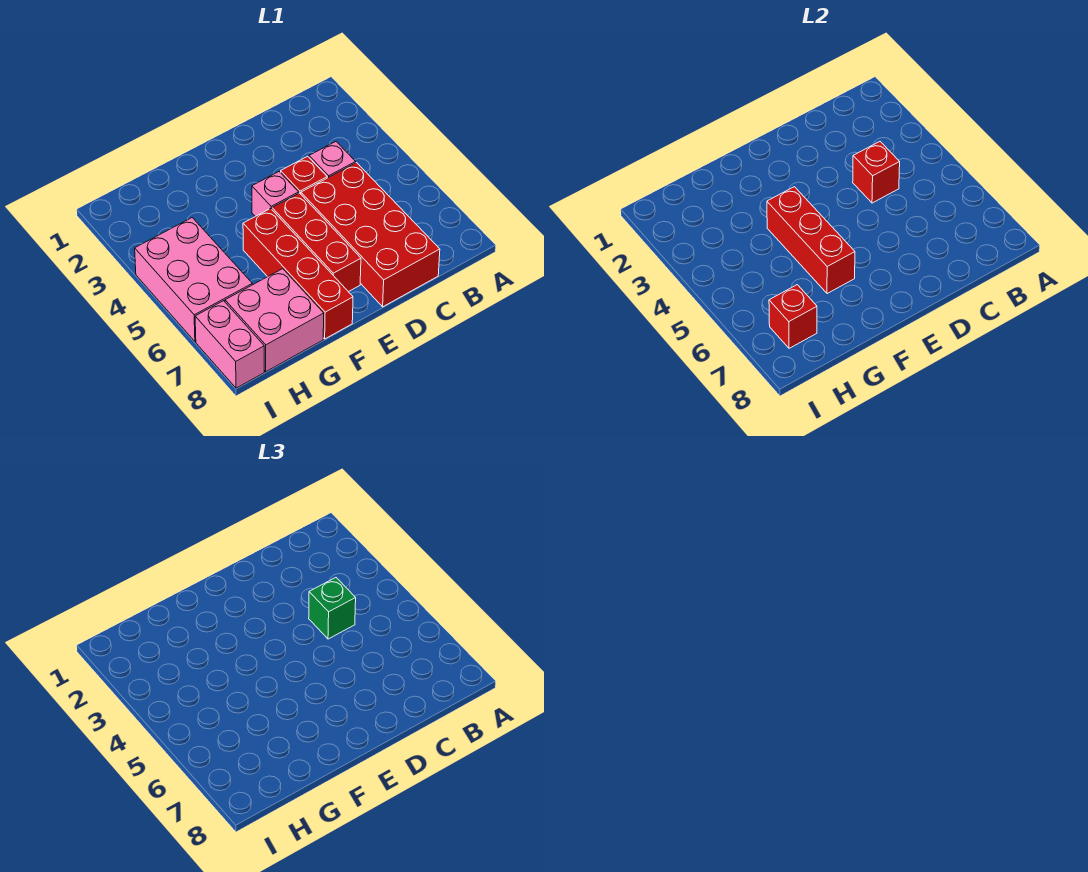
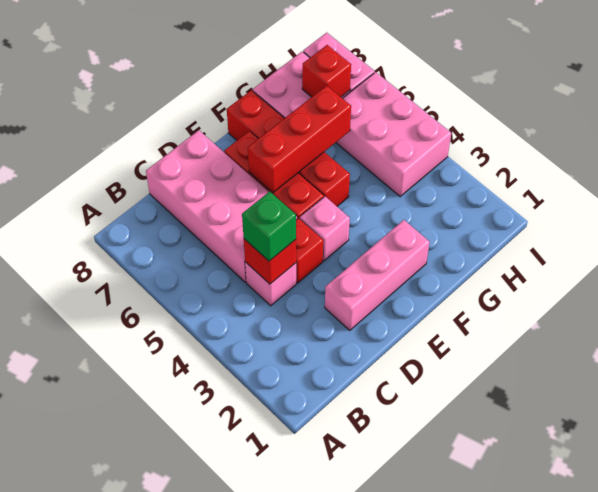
red 2x4 brick [301,163,440,307] -> pink 2x4 brick [146,130,297,282]
none -> pink 1x3 brick [325,220,430,330]
red 1x3 brick [767,187,855,294] -> red 1x3 brick turned to [248,86,351,193]

